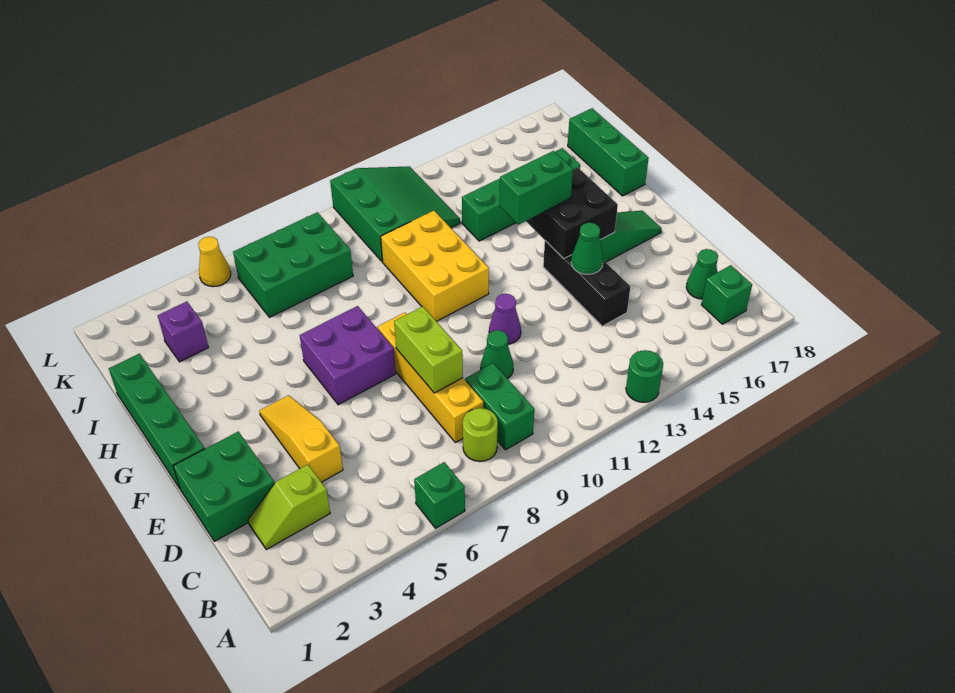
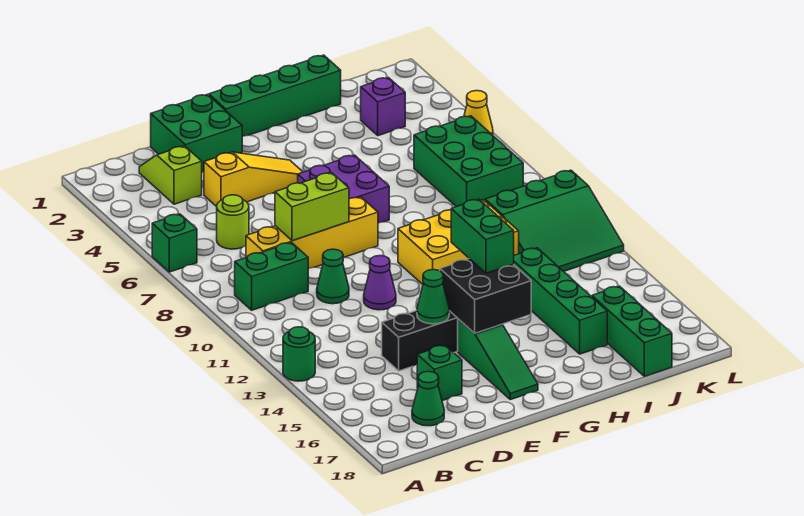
lime 1x1 round brick [463,408,498,462] -> lime 1x1 round brick moved to [217,195,249,249]
green 1x1 brick [701,265,752,324] -> green 1x1 brick moved to [417,345,462,401]
green 1x3 brick [568,108,649,196] -> green 1x3 brick turned to [592,286,672,376]

